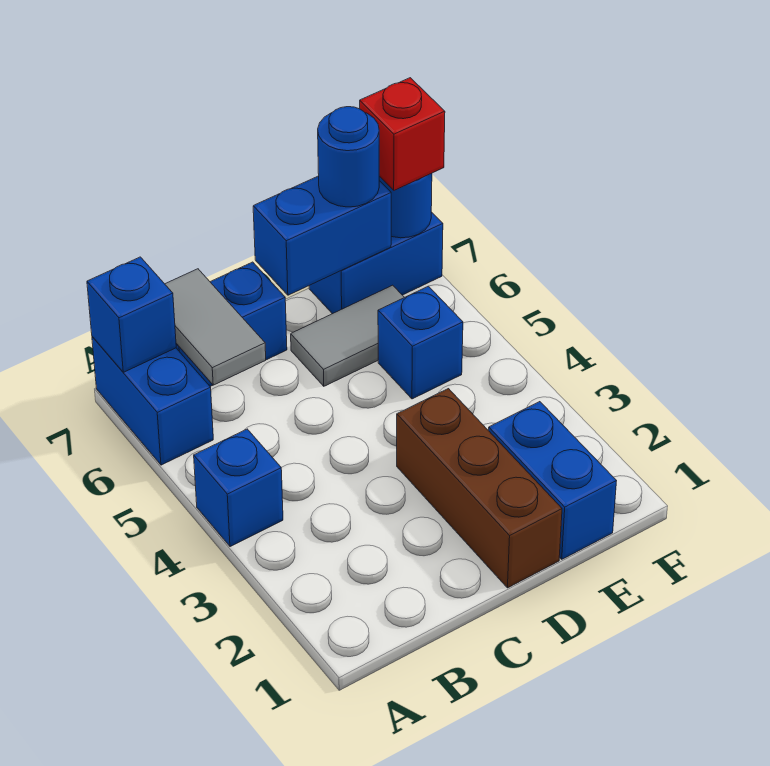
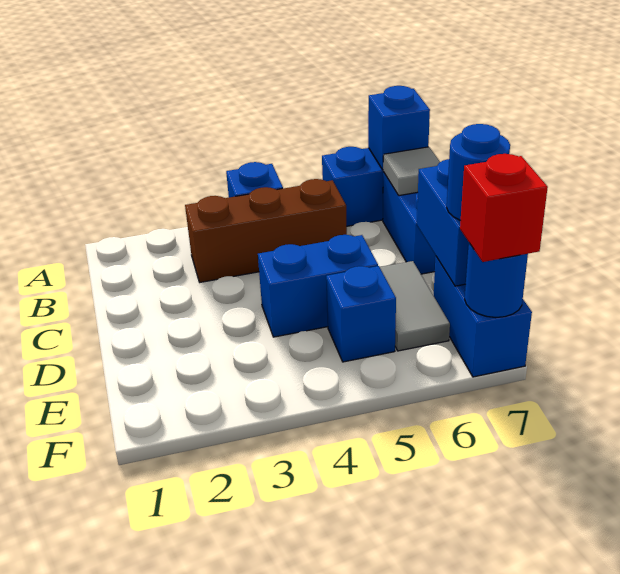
grey 1x2 tile [165,269,266,385] -> grey 1x1 tile [383,147,440,196]
brown 1x3 brick [397,389,562,588] -> brown 1x3 brick moved to [185,179,347,282]
blue 1x2 brick [489,402,616,559] -> blue 1x2 brick moved to [258,235,378,337]

